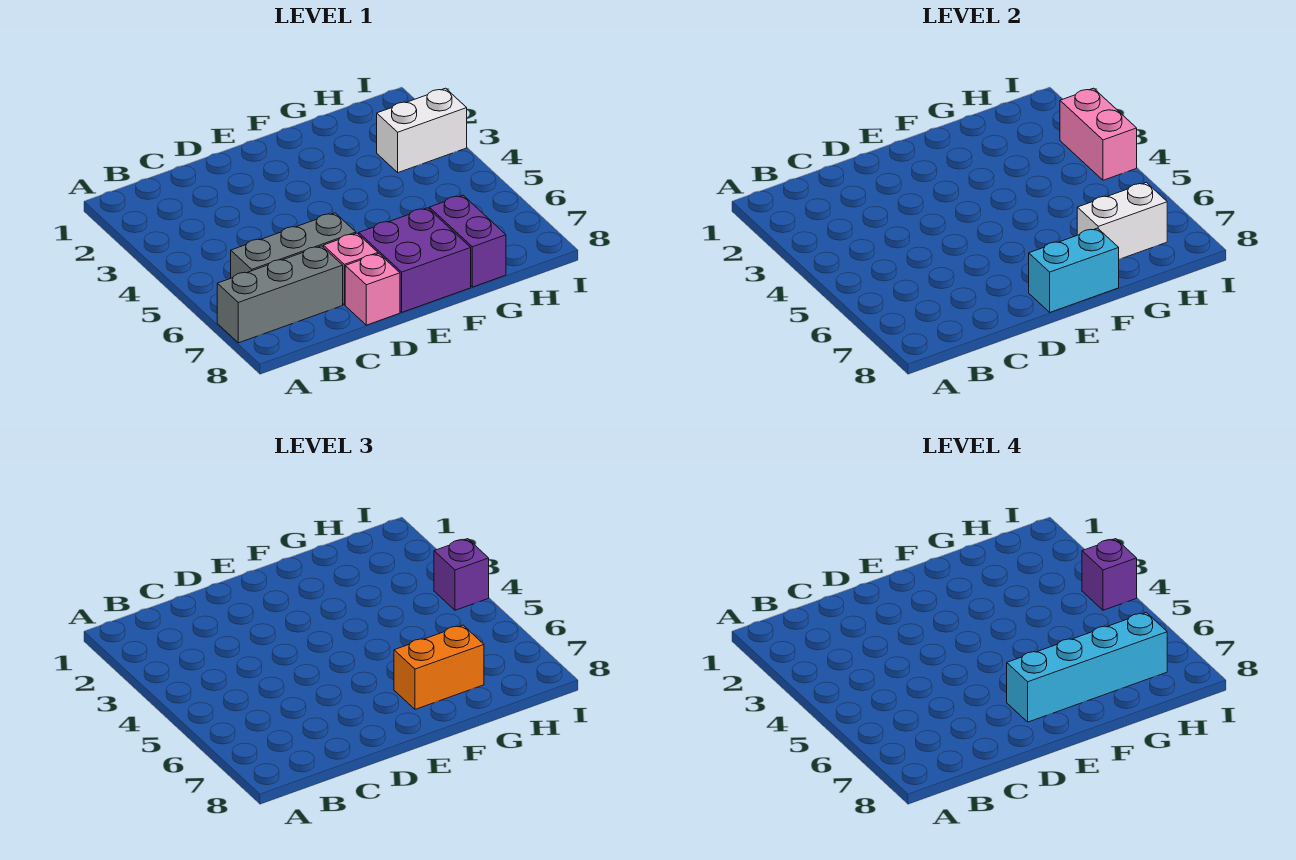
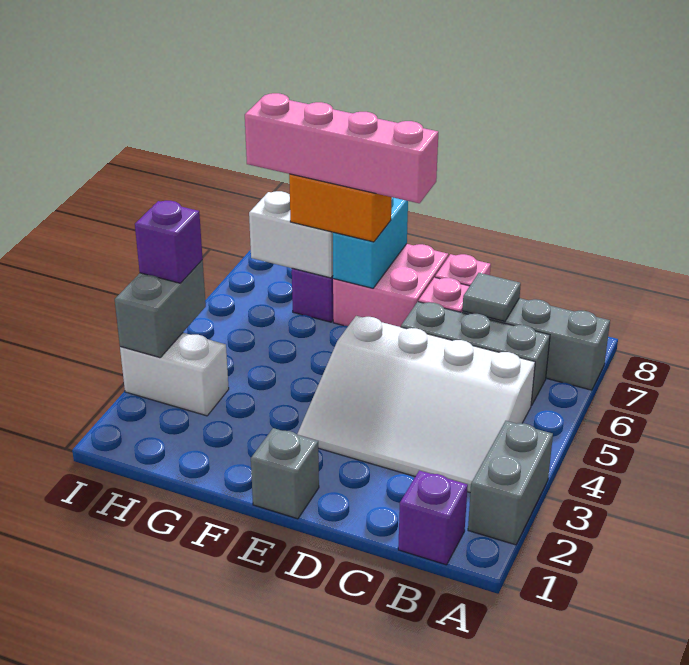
none -> grey 1x2 brick [468,421,553,545]
none -> white 3x4 slope [297,316,535,492]
none -> grey 1x1 tile [462,273,521,321]
none -> grey 1x1 brick [251,428,319,519]
purple 2x2 brick [359,208,471,312] -> pink 2x2 brick [333,244,448,327]
cyan 1x4 brick [1007,612,1167,722] -> pink 1x4 brick [245,93,438,203]
cyan 1x2 brick [1029,228,1119,312] -> cyan 1x2 brick turned to [333,197,408,288]
pink 1x2 brick [1060,88,1137,180] -> grey 1x2 brick [115,260,206,358]
purple 1x1 brick [1082,539,1137,610] -> purple 1x1 brick moved to [398,470,468,565]

